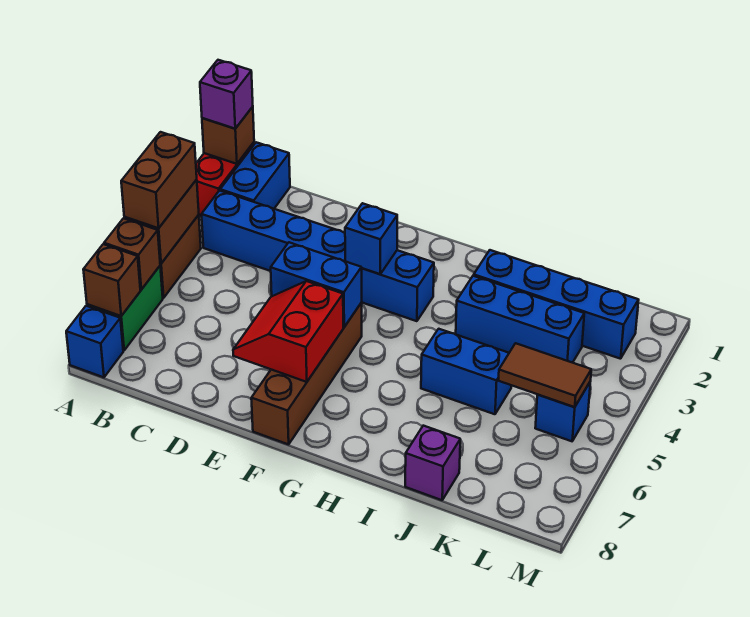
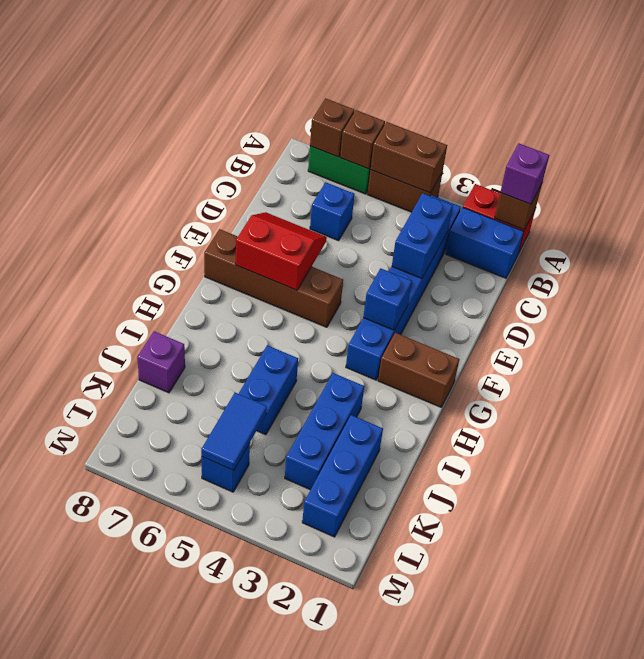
brown 1x2 brick [121,132,197,228] -> brown 1x2 brick moved to [378,333,459,407]
blue 1x1 brick [66,306,123,377] -> blue 1x1 brick moved to [310,182,355,241]
blue 1x2 brick [271,242,362,327] -> blue 1x2 brick moved to [392,193,453,278]
blue 1x4 brick [474,250,639,359] -> blue 1x3 brick [302,415,383,537]
brown 1x2 tile [498,343,591,407] -> blue 1x2 tile [201,393,267,470]

